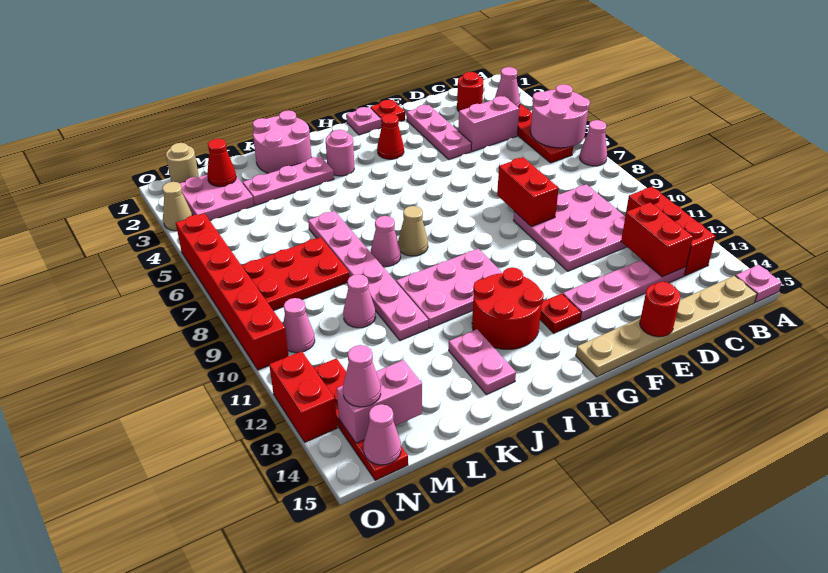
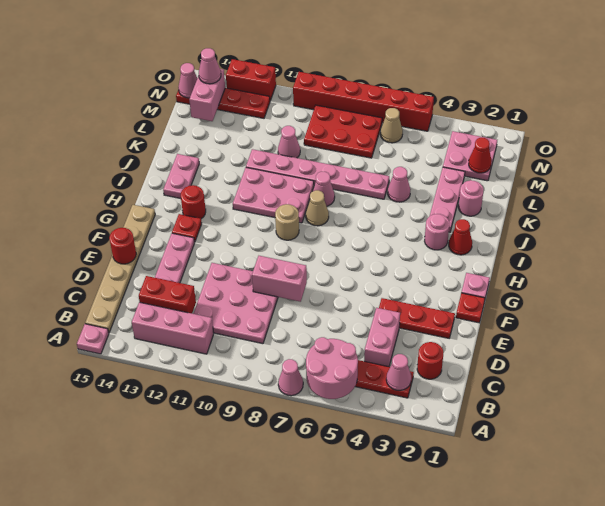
red 1x3 brick [625,187,716,276] -> pink 1x3 brick [132,302,214,354]
pink 1x3 plate [407,105,472,159] -> red 1x3 plate [379,298,455,338]
red 1x2 brick [497,157,559,226] -> pink 1x2 brick [252,256,307,302]
red 1x1 cone [377,114,404,159] -> red 1x1 cone moved to [449,219,472,255]
pink 2x3 plate [396,249,502,328] -> pink 2x3 plate turned to [233,168,314,223]
red 2x2 round brick [472,268,544,349] -> red 1x1 round brick [181,185,206,219]
pink 2x2 round brick [253,111,312,173] -> pink 1x1 round brick [458,180,484,216]
pink 1x2 plate [449,329,516,395] -> pink 1x2 plate turned to [163,154,199,199]
red 2x3 plate [242,237,350,311] -> red 2x3 plate turned to [304,105,382,158]
tan 1x1 round brick [166,143,199,183] -> tan 1x1 round brick moved to [275,204,299,240]
pink 1x1 cone [283,298,315,353] -> pink 1x1 cone moved to [388,167,411,202]
tan 1x1 cone [162,182,192,231] -> tan 1x1 cone moved to [380,108,403,143]

